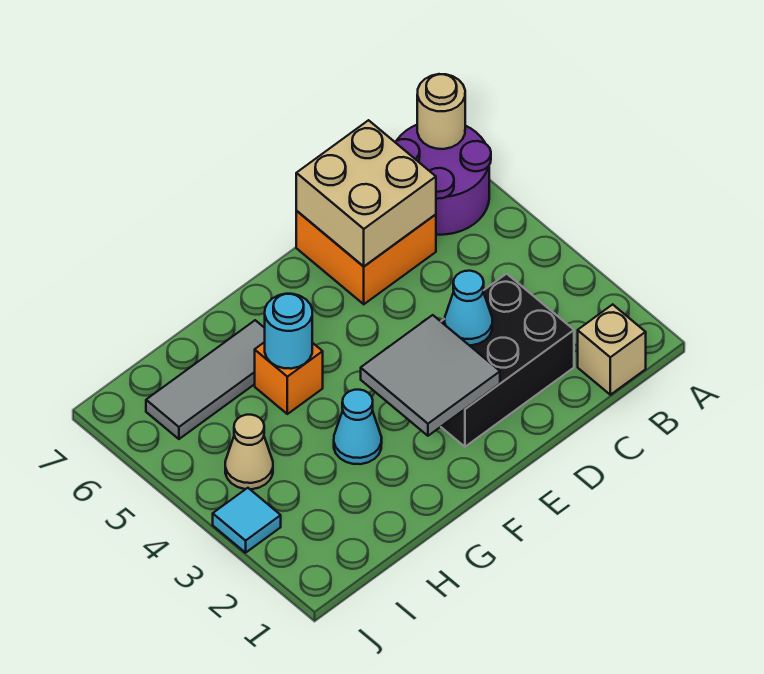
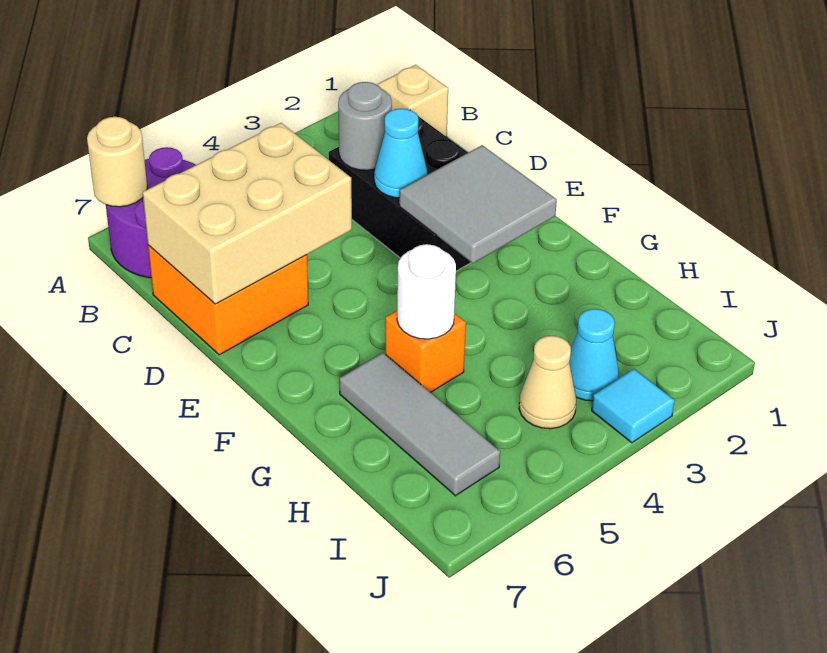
none -> grey 1x1 round brick [338,82,392,170]
tan 2x2 brick [296,120,436,266] -> tan 2x3 brick [143,123,352,304]
cyan 1x1 cone [334,390,382,464] -> cyan 1x1 cone moved to [569,309,619,401]
cyan 1x1 round brick [265,294,312,369] -> white 1x1 round brick [397,244,456,339]

